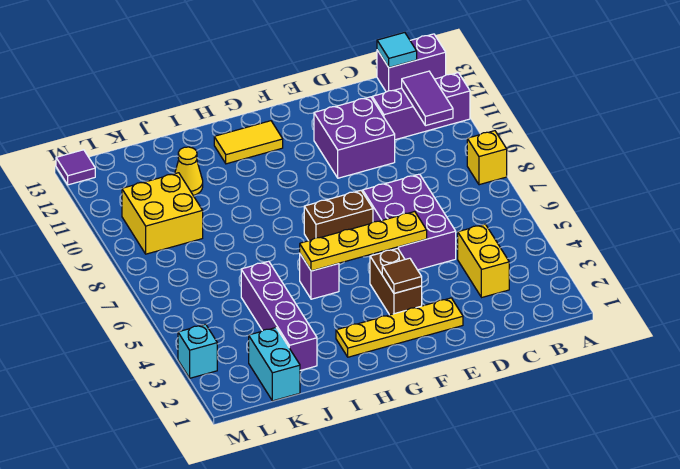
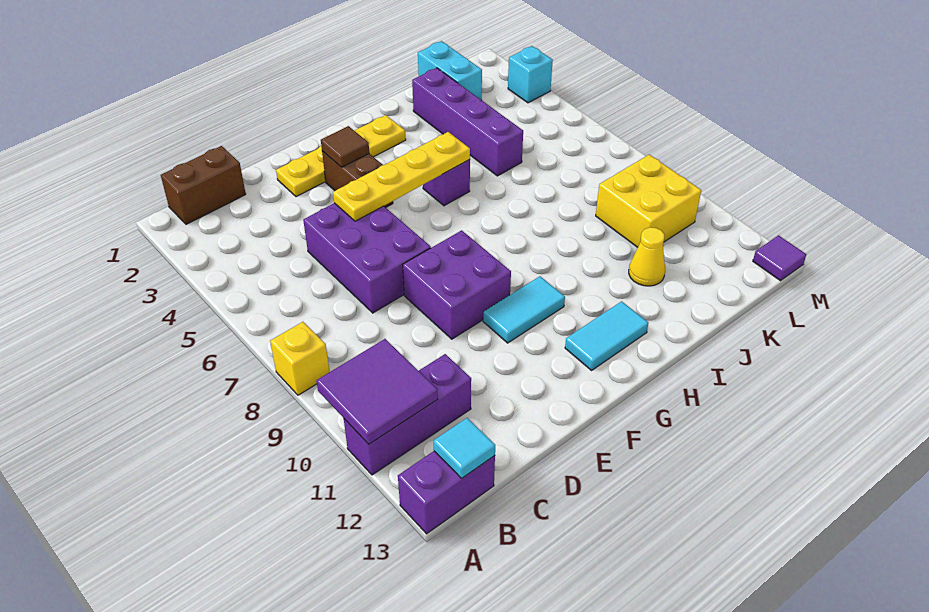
purple 1x2 tile [402,71,453,126] -> purple 2x2 tile [317,339,438,444]
yellow 1x2 brick [458,224,509,297] -> none
purple 2x2 brick [314,97,395,178] -> purple 2x2 brick moved to [403,230,511,339]
brown 1x2 brick [304,191,373,241] -> brown 1x2 brick moved to [161,146,246,224]
none -> cyan 1x2 tile [483,276,565,343]
yellow 1x2 tile [214,121,283,164] -> cyan 1x2 tile [565,301,648,370]

